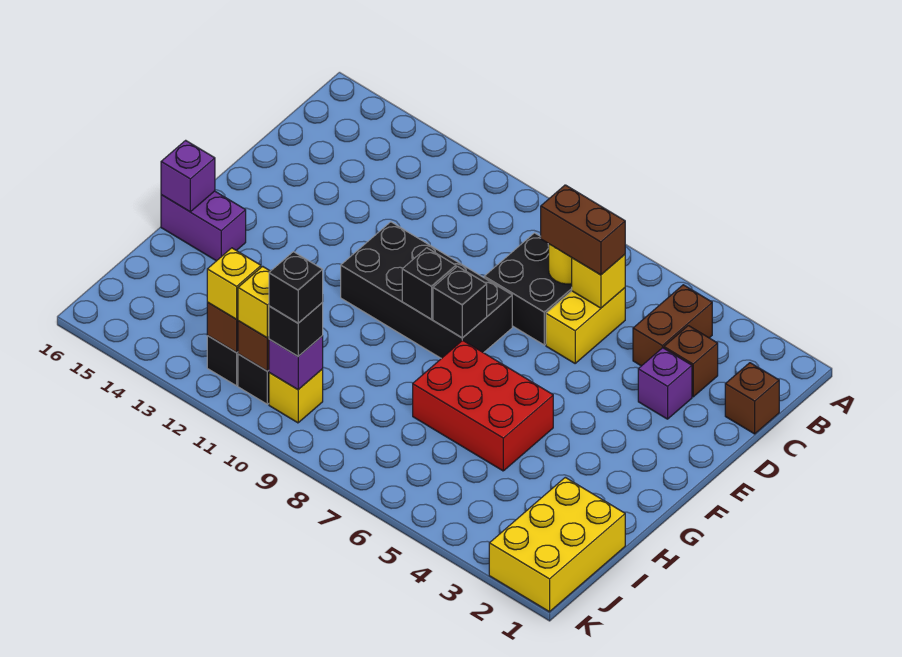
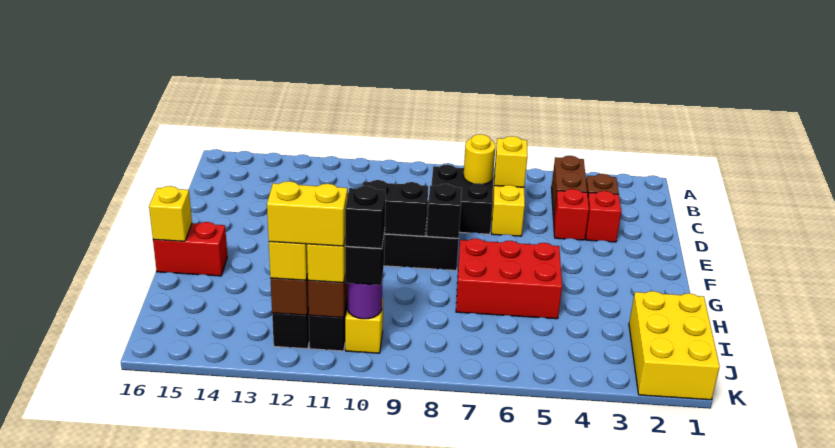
brown 1x1 brick [725,363,779,434] -> none
brown 1x2 brick [541,185,625,275] -> none
purple 1x1 brick [638,348,692,419] -> red 1x1 brick [586,191,621,242]
none -> red 1x1 brick [554,189,589,240]
black 1x1 brick [402,248,456,319] -> black 1x2 brick [363,180,428,236]
purple 1x2 brick [161,191,246,261] -> red 1x2 brick [153,222,227,276]
purple 1x1 brick [161,140,215,212] -> yellow 1x1 brick [149,186,192,241]
purple 1x1 brick [269,336,323,390] -> purple 1x1 round brick [347,276,383,319]
none -> yellow 1x2 brick [267,181,347,246]

